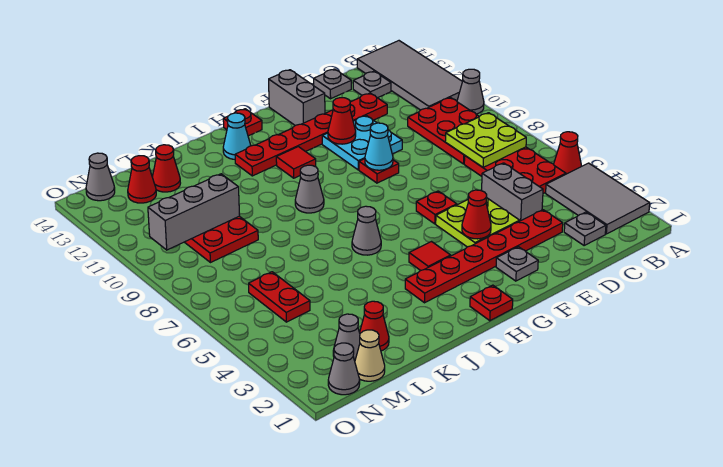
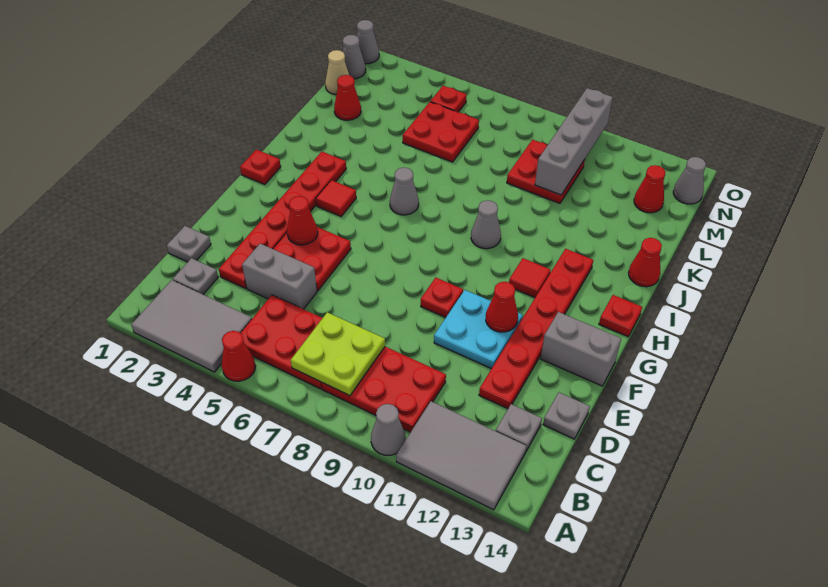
grey 2x4 tile [357,41,462,110] -> grey 2x3 tile [396,401,527,510]
lime 2x2 plate [436,197,520,247] -> red 2x2 plate [273,227,351,291]
grey 1x1 plate [496,247,538,281] -> grey 1x1 plate moved to [167,226,211,262]
red 1x1 plate [416,191,457,224] -> red 1x1 plate moved to [430,86,467,112]
cyan 1x1 cone [365,123,393,170] -> none
cyan 1x1 cone [223,113,251,159] -> none
grey 1x3 brick [148,174,240,250] -> grey 1x4 brick [535,88,613,195]
red 1x1 cone [152,145,180,192] -> red 1x1 cone moved to [628,238,662,287]
grey 1x1 cone [333,314,360,361] -> grey 1x1 cone moved to [357,20,379,64]
red 1x2 plate [249,272,310,322] -> red 2x2 plate [403,102,479,162]

